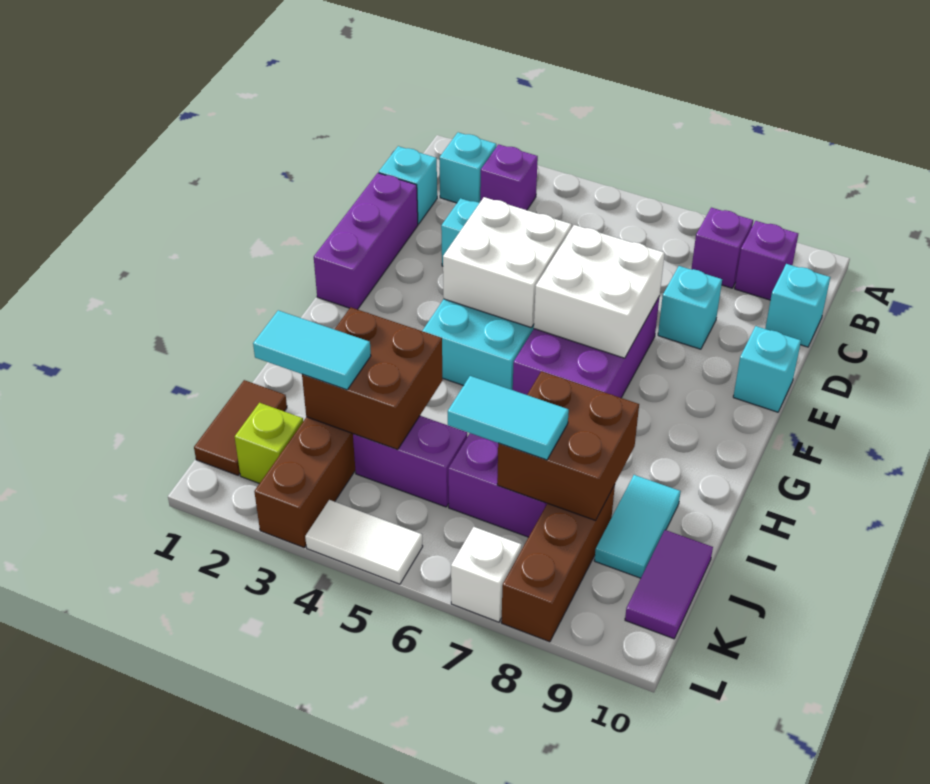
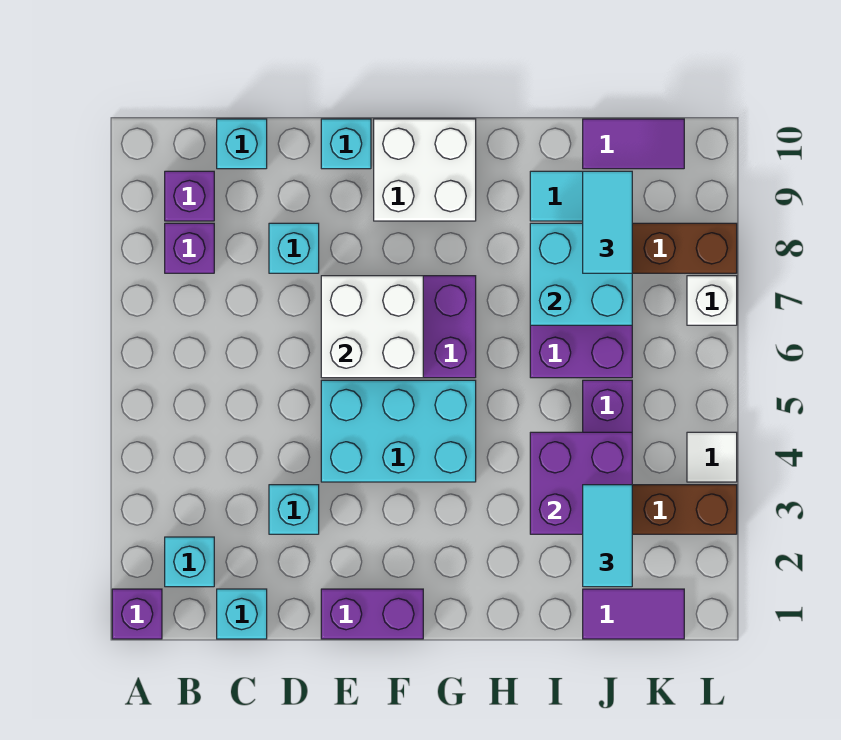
purple 1x1 brick [480,144,538,210] -> purple 1x1 brick moved to [112,589,162,639]
purple 1x3 brick [314,173,418,310] -> purple 1x2 brick [321,589,423,639]
white 2x2 brick [443,197,572,328] -> white 2x2 brick moved to [374,119,476,221]
brown 2x2 brick [302,307,443,449] -> purple 2x2 brick [530,432,632,534]
brown 2x2 brick [497,371,639,520] -> cyan 2x2 brick [530,223,632,325]
brown 1x2 tile [194,380,287,475] -> purple 1x2 tile [583,589,684,639]
cyan 1x2 tile [448,376,569,460] -> cyan 1x2 tile moved to [583,171,632,273]
lime 1x1 brick [235,403,303,484] -> none
white 1x2 tile [305,500,423,584] -> white 1x1 tile [687,432,737,482]

